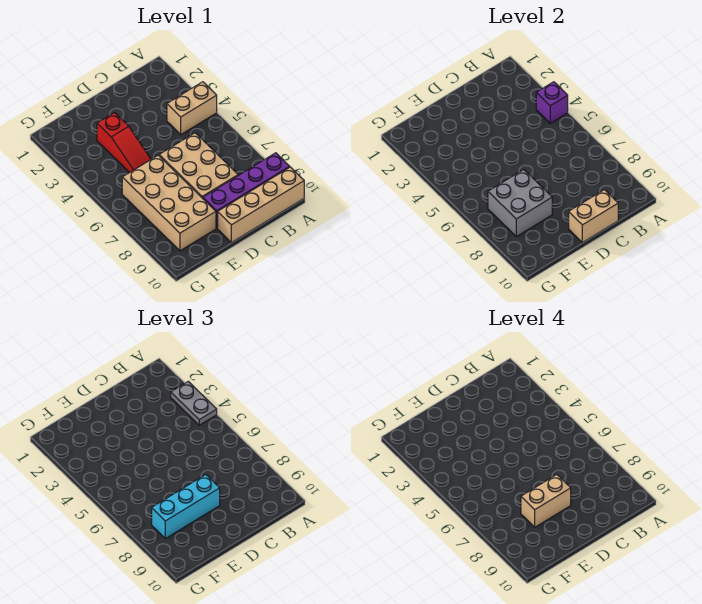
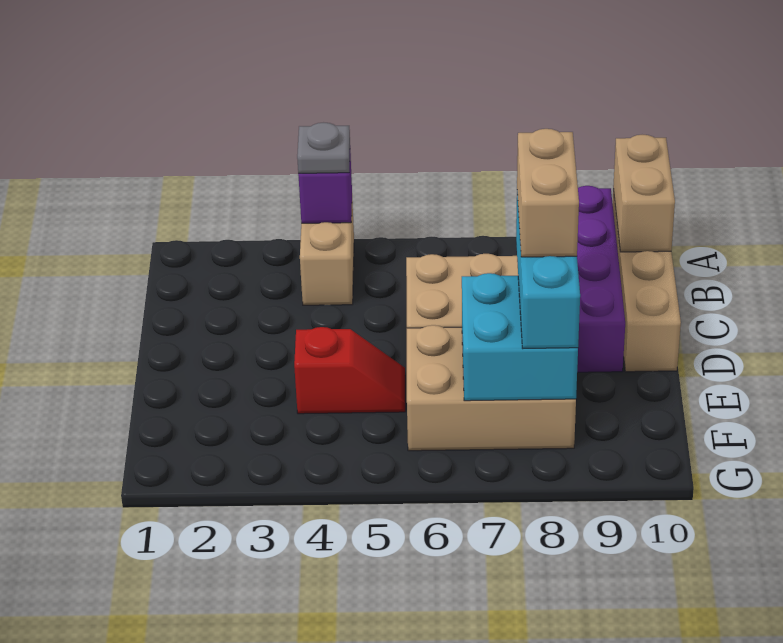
grey 1x2 plate [171,381,217,425] -> grey 1x1 plate [297,123,350,173]
tan 1x2 brick [569,190,618,242] -> tan 1x2 brick moved to [613,135,675,252]
red 1x3 slope [97,113,151,173] -> red 1x2 slope [294,327,405,414]
tan 2x4 brick [122,155,216,251] -> tan 2x3 brick [407,325,576,451]
grey 2x2 brick [488,170,552,237] -> cyan 2x2 brick [462,273,578,401]

